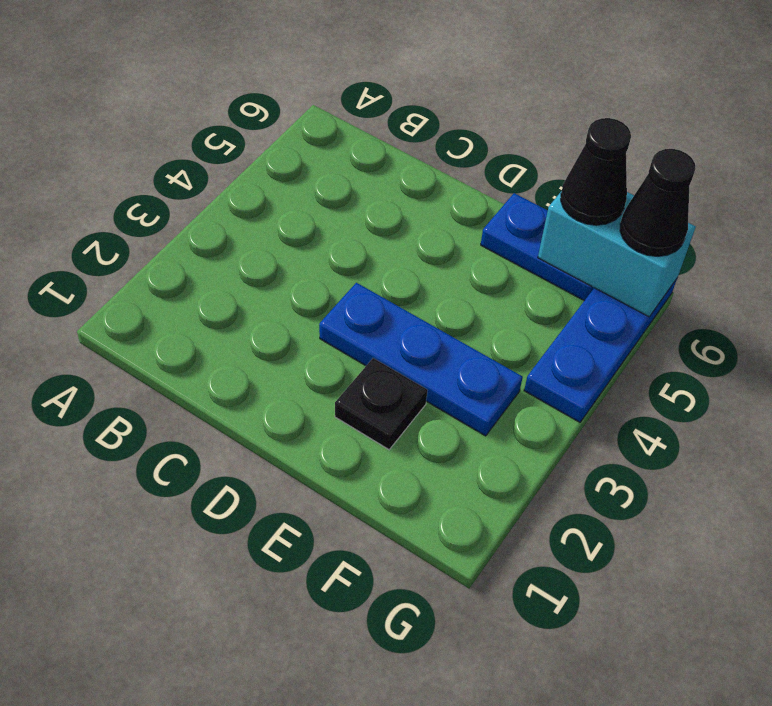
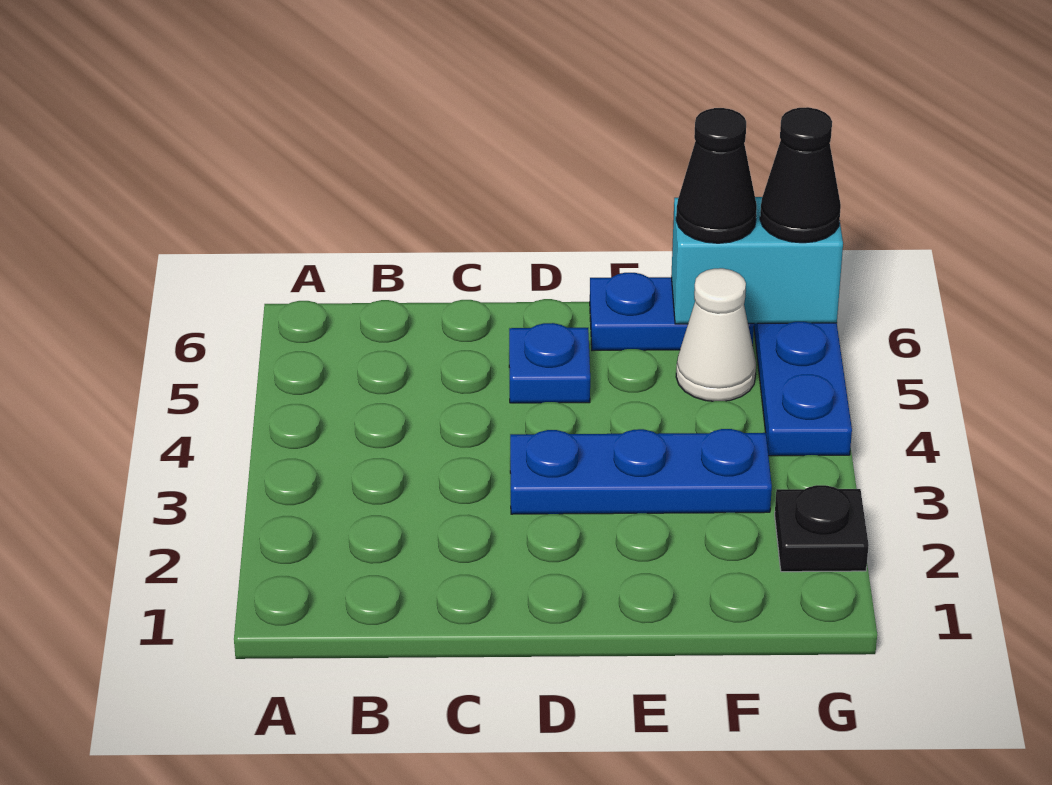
none -> blue 1x1 plate [509,323,590,403]
black 1x1 plate [335,358,428,450] -> black 1x1 plate moved to [775,485,869,572]
none -> white 1x1 cone [676,268,756,401]

